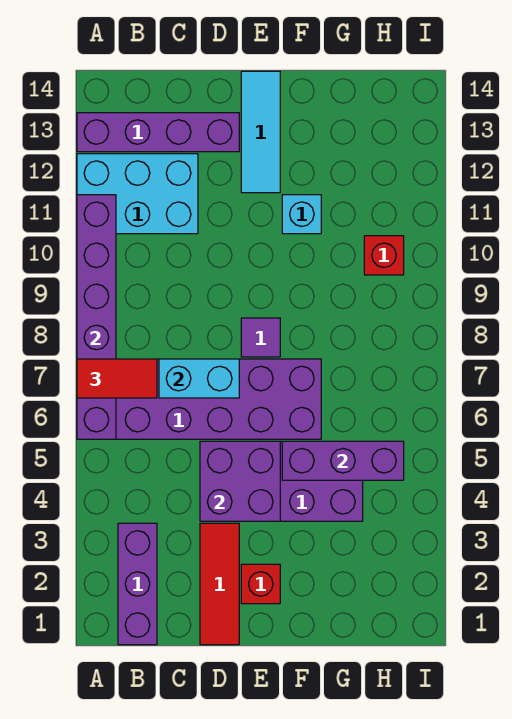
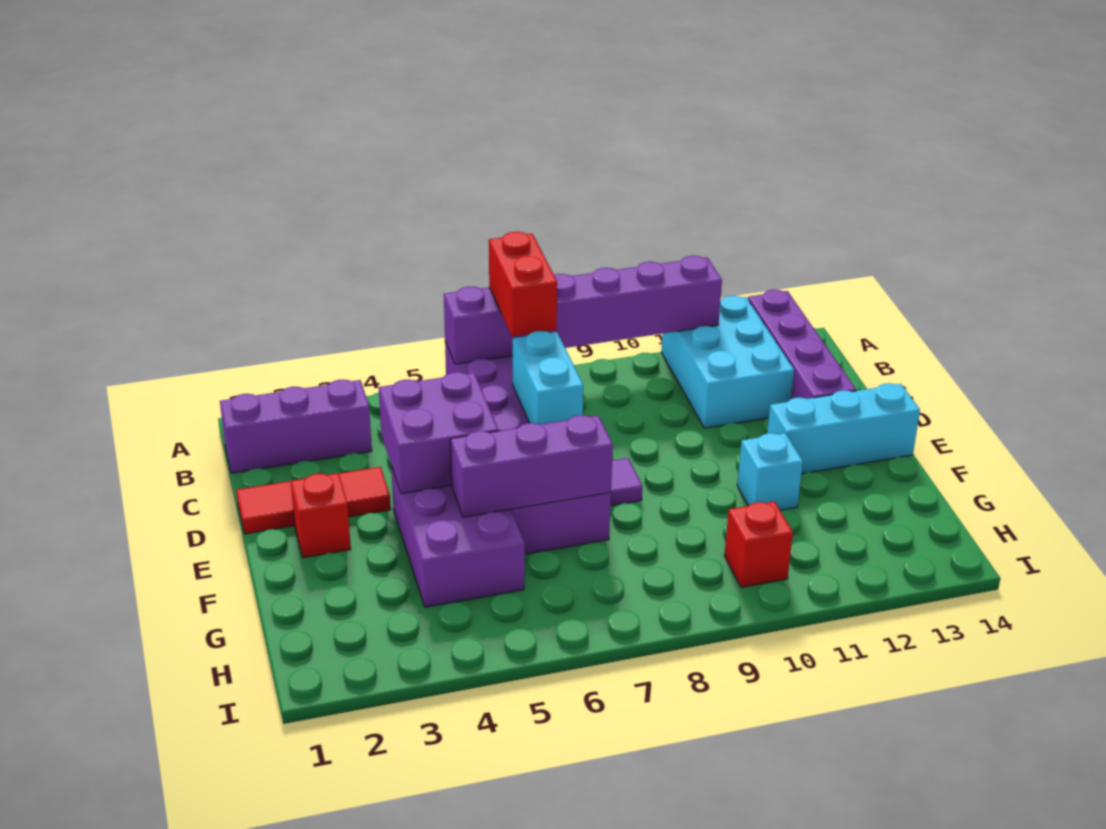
red 1x2 tile [77,359,157,398] -> red 1x2 brick [489,232,557,336]
cyan 1x3 tile [241,71,280,193] -> cyan 1x3 brick [767,383,920,474]
purple 1x3 brick [282,441,404,480] -> purple 1x3 brick turned to [451,415,613,517]

